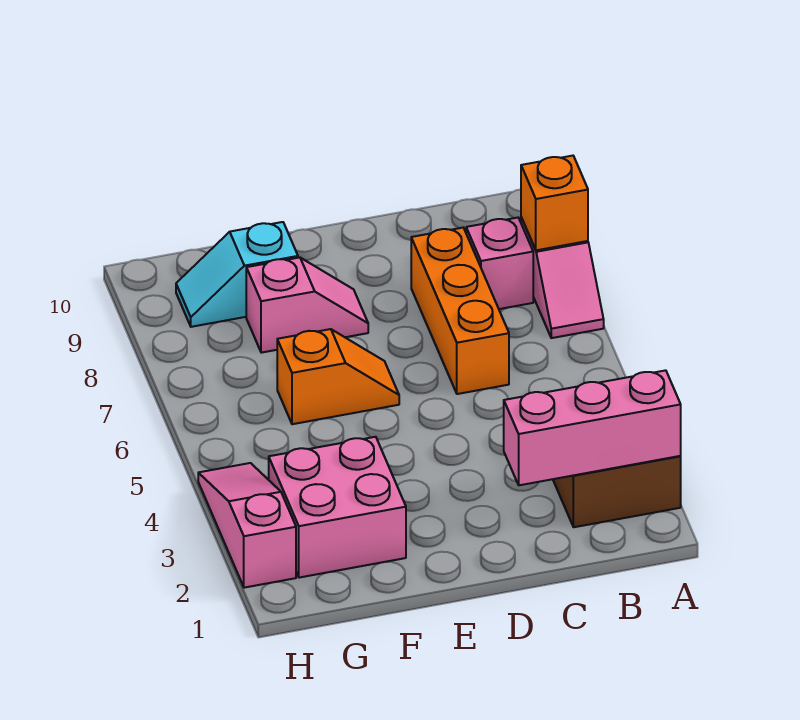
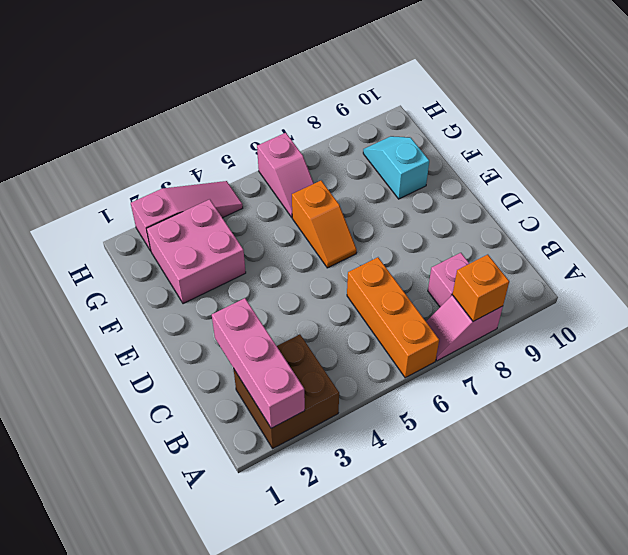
orange 1x3 brick [411,228,509,394] -> orange 1x3 brick turned to [347,257,439,378]
pink 1x2 slope [246,257,368,353] -> pink 1x2 slope moved to [257,133,314,217]

